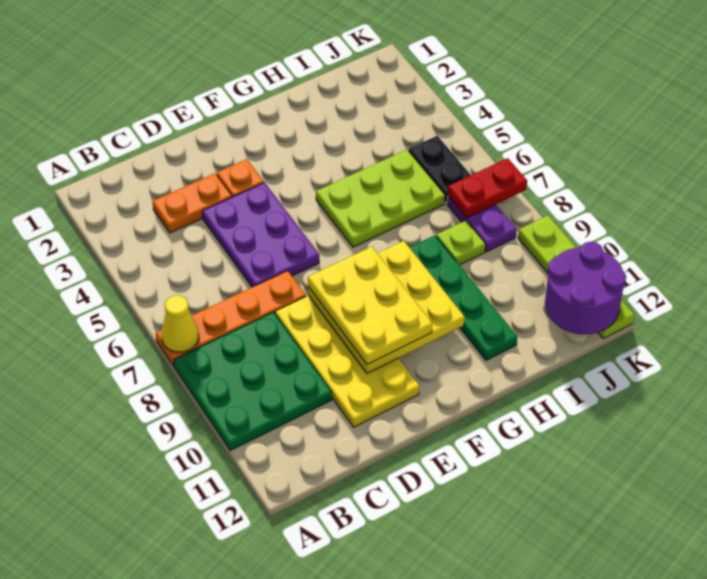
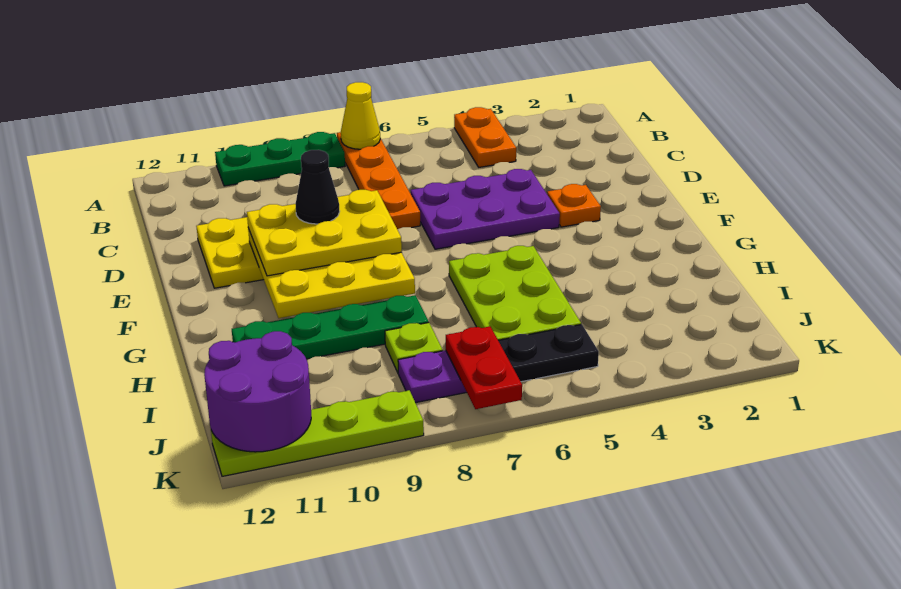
green 3x3 plate [174,312,332,451] -> green 1x3 plate [215,132,345,186]
orange 1x2 plate [153,173,232,233] -> orange 1x2 plate moved to [454,107,516,167]
none -> black 1x1 cone [295,150,340,224]

